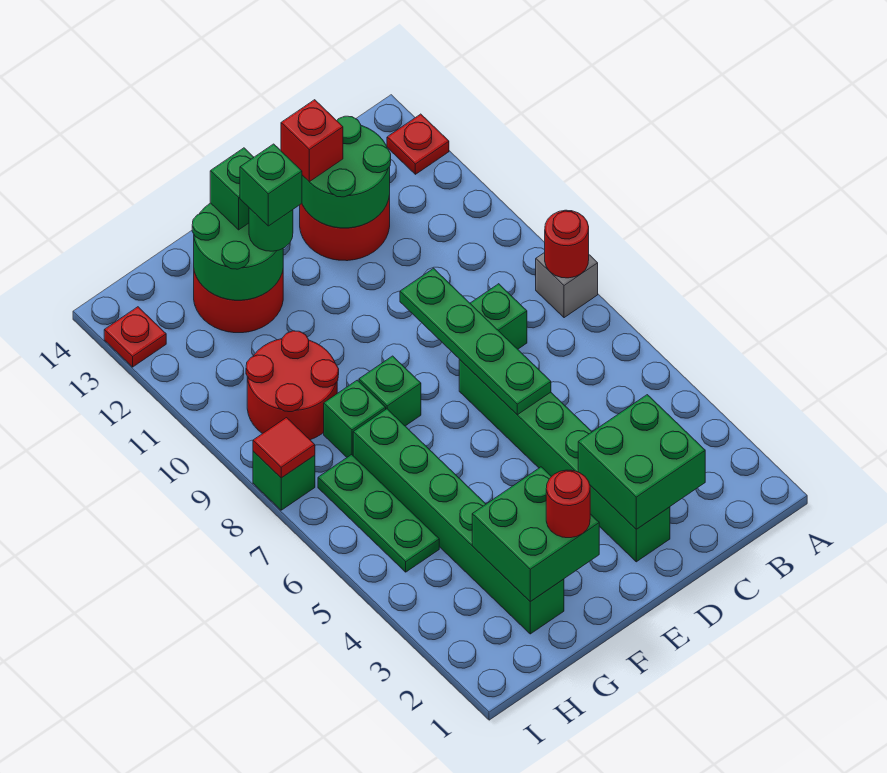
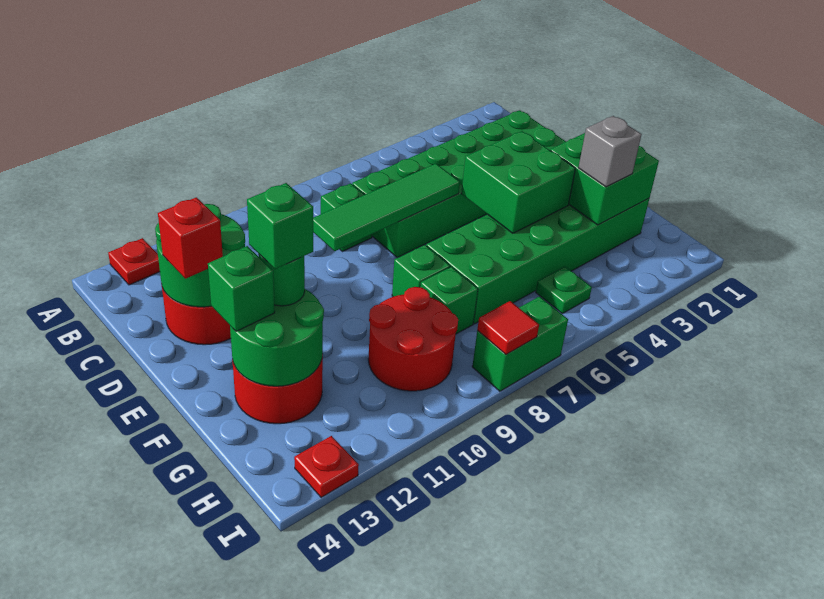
grey 1x1 brick [536,252,598,318] -> grey 1x1 brick moved to [578,116,642,187]
red 1x1 round brick [545,210,589,278] -> none
green 2x2 brick [578,395,705,529] -> green 2x2 brick moved to [461,131,575,233]
green 1x6 brick [459,360,670,562] -> green 2x6 brick [352,110,566,258]
green 1x4 plate [400,268,551,415] -> green 1x4 tile [313,164,460,251]
red 1x1 round brick [546,470,590,538] -> none
green 1x6 brick [353,409,564,634] -> green 2x6 brick [426,199,649,324]
green 1x3 plate [318,455,439,572] -> green 1x1 plate [536,266,592,314]
green 1x1 brick [253,451,315,510] -> green 1x2 brick [472,297,568,391]

